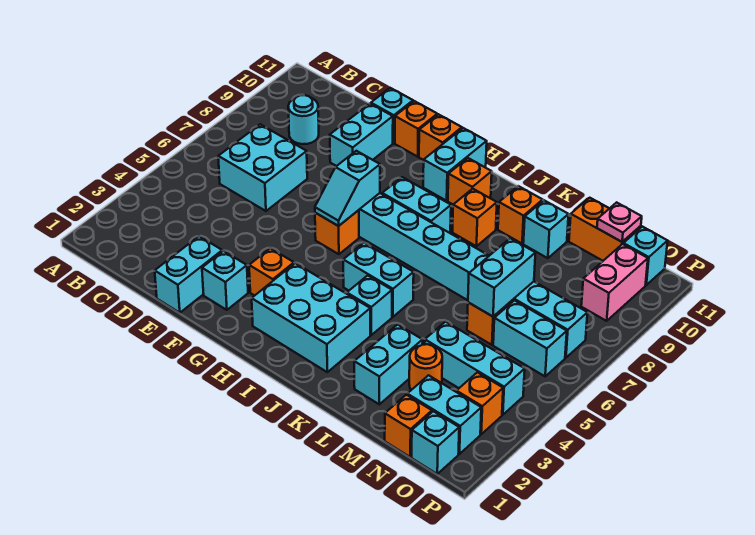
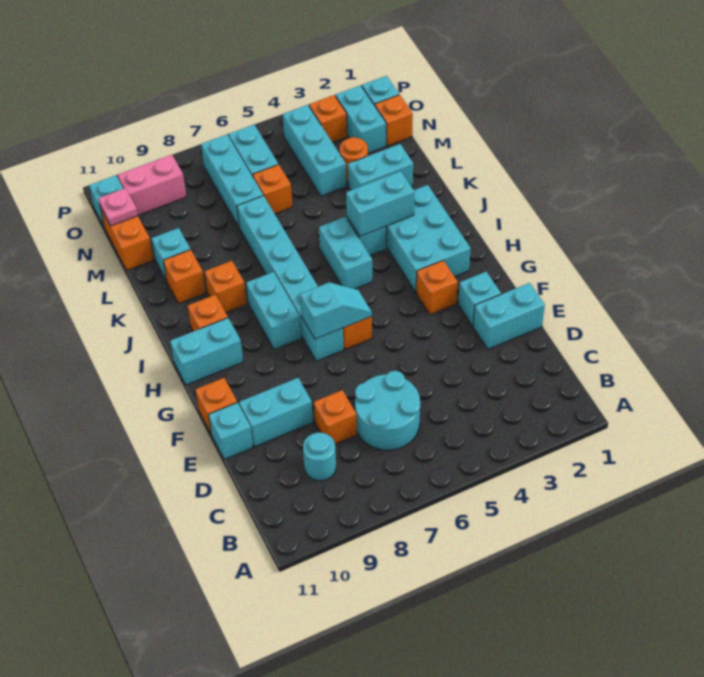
cyan 2x2 brick [218,124,307,211] -> cyan 2x2 round brick [355,371,420,450]
orange 1x1 brick [419,114,462,160] -> orange 1x1 brick moved to [314,390,357,444]
cyan 1x2 brick [468,238,535,317] -> cyan 1x2 brick moved to [346,171,414,236]

